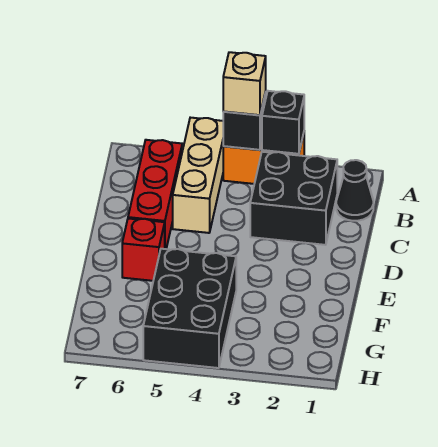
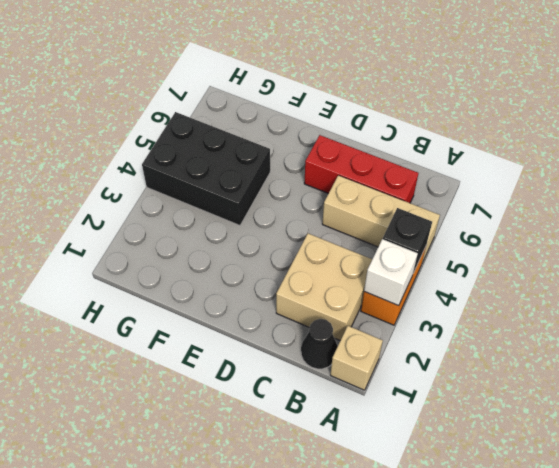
black 1x1 brick [262,91,304,154] -> white 1x1 brick [364,239,418,306]
tan 1x1 brick [223,52,266,115] -> tan 1x1 brick moved to [330,326,383,390]
black 2x2 brick [250,152,337,245] -> tan 2x2 brick [276,233,372,341]
red 1x1 brick [122,218,165,281] -> none

